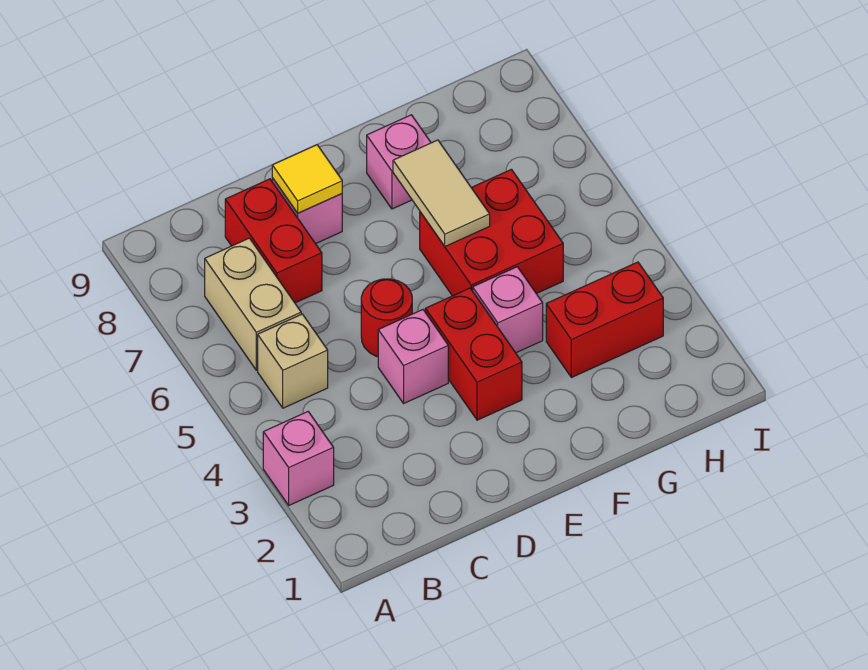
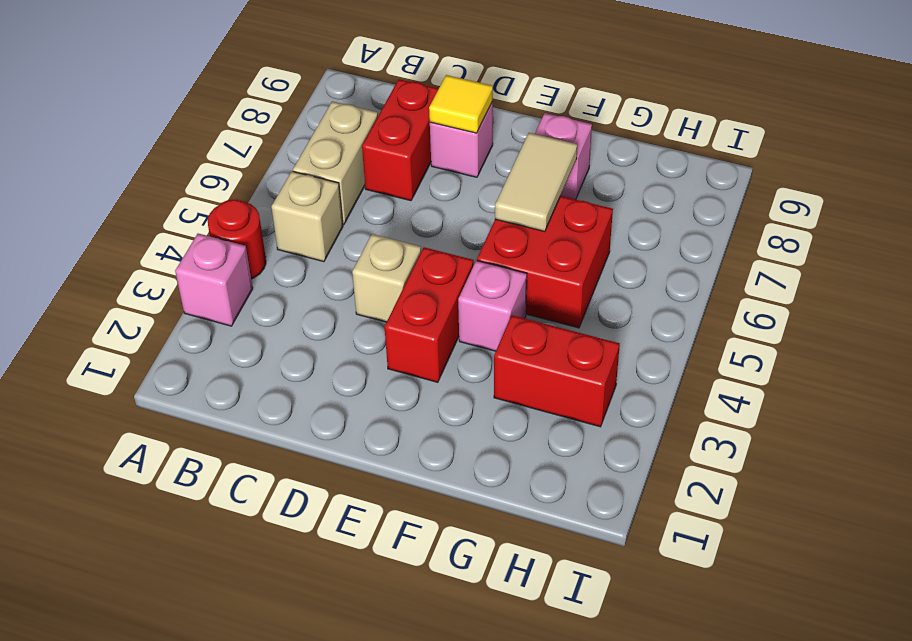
pink 1x1 brick [378,310,448,403] -> tan 1x1 brick [352,234,421,322]
red 1x1 round brick [361,279,412,357] -> red 1x1 round brick moved to [208,200,266,279]

